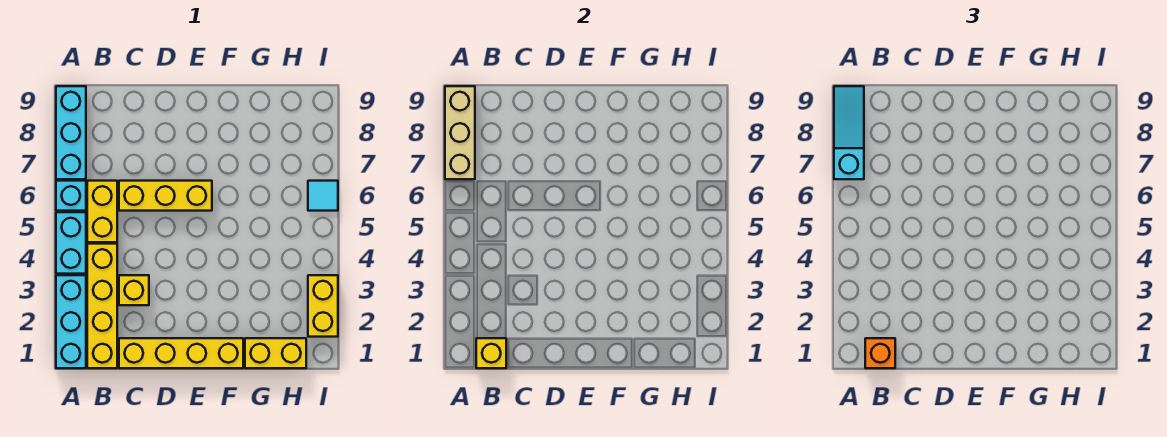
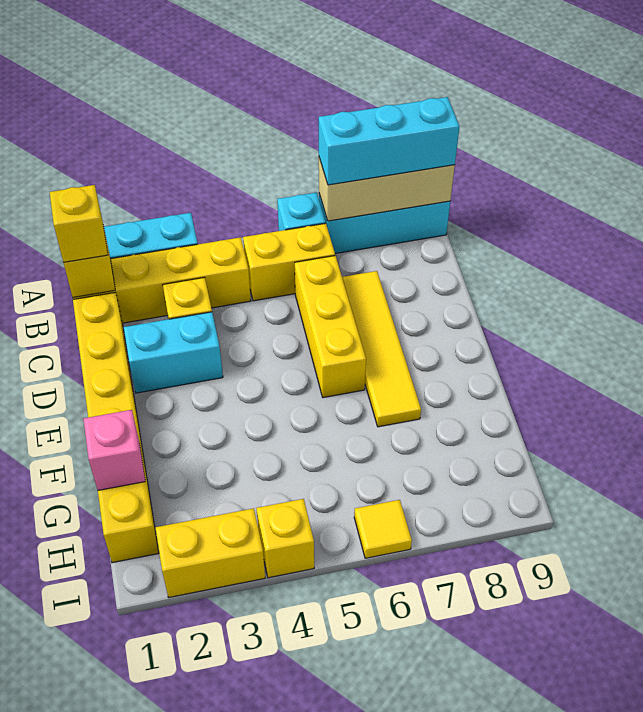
cyan 1x2 brick [56,212,86,274] -> cyan 1x2 brick moved to [124,312,223,393]
cyan 1x3 slope [834,86,864,179] -> cyan 1x3 brick [319,97,460,185]
orange 1x1 brick [865,338,895,368] -> yellow 1x1 brick [50,185,108,262]
none -> yellow 1x4 tile [342,271,421,427]
none -> pink 1x1 brick [83,410,145,490]
none -> yellow 1x1 brick [256,499,314,578]
cyan 1x1 tile [308,181,338,211] -> yellow 1x1 tile [354,500,412,558]

